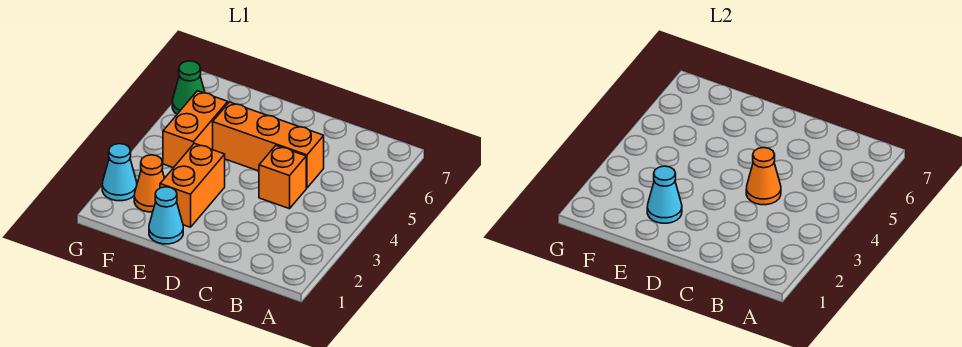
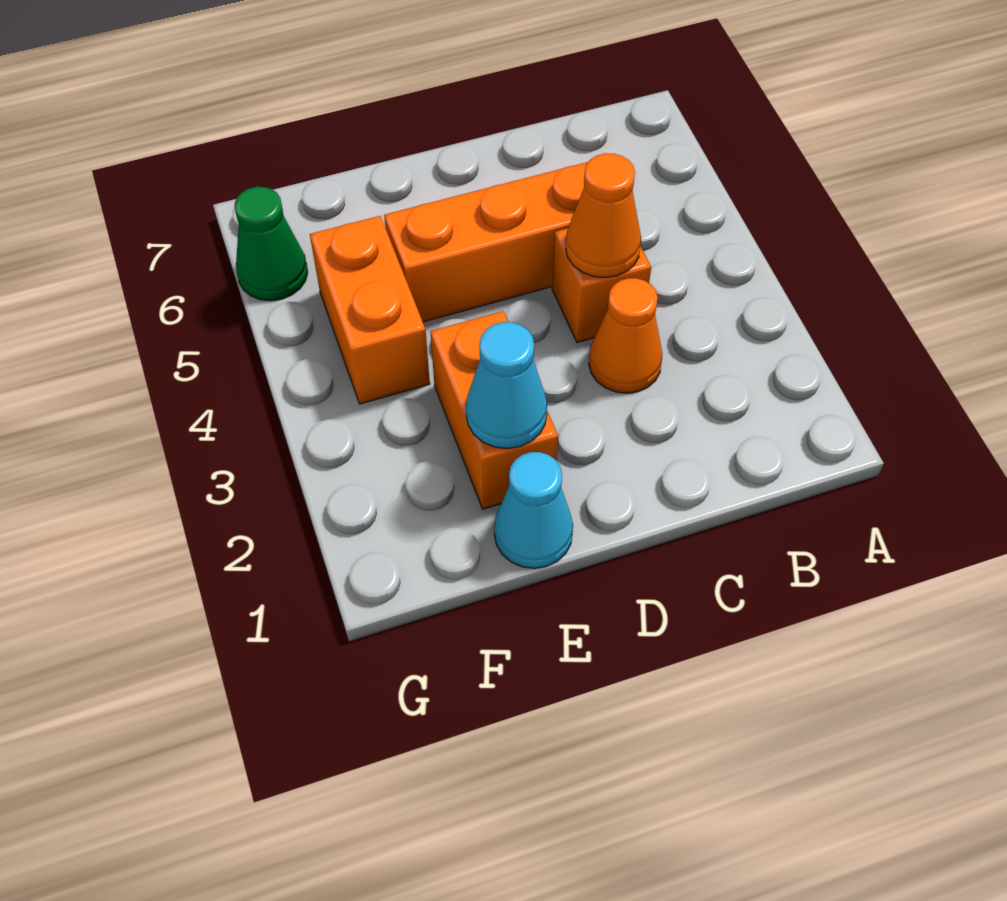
orange 1x1 cone [134,155,164,212] -> orange 1x1 cone moved to [589,278,662,393]
cyan 1x1 cone [102,144,137,201] -> none

